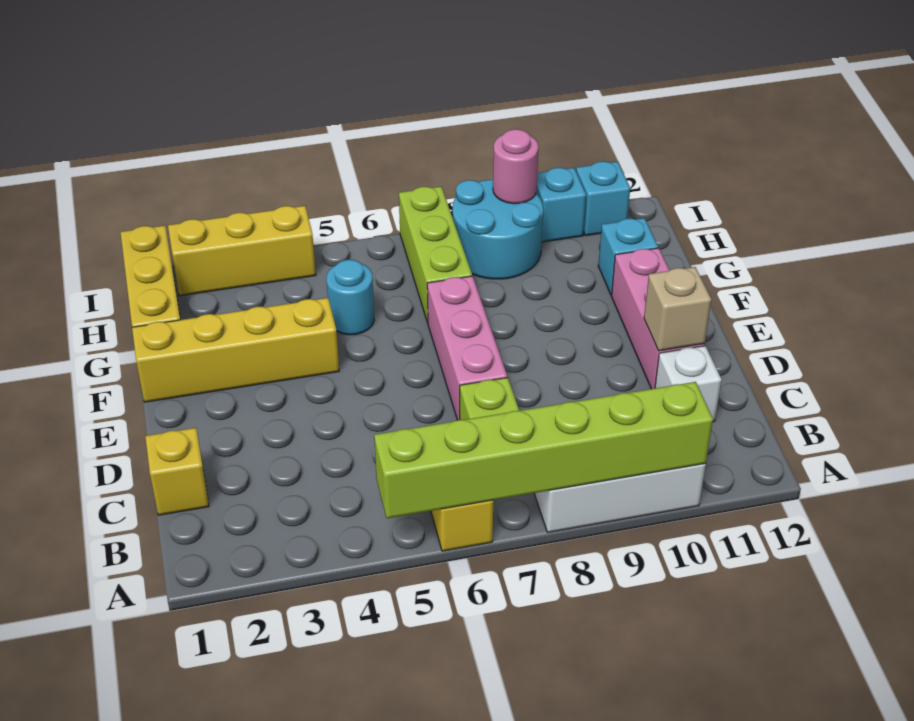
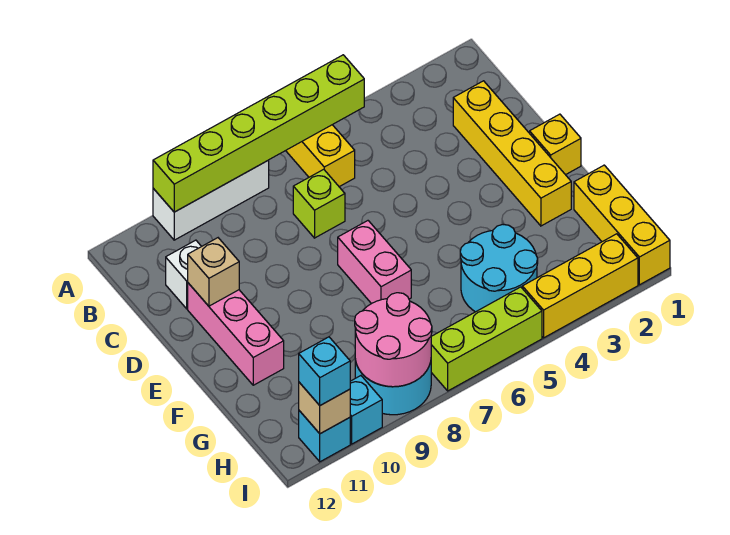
yellow 1x1 brick [145,428,209,515] -> yellow 1x1 brick moved to [530,114,581,175]
pink 1x3 brick [427,276,507,420] -> pink 1x2 brick [338,221,411,304]
yellow 1x4 brick [132,298,339,402] -> yellow 1x4 brick turned to [453,81,571,226]
cyan 1x1 round brick [327,260,375,335] -> cyan 2x2 round brick [460,225,538,312]
lime 1x3 brick [399,187,472,323] -> lime 1x3 brick turned to [431,287,542,391]
cyan 1x1 brick [598,218,658,295] -> cyan 1x1 brick moved to [299,337,350,405]
pink 1x1 round brick [493,129,539,204] -> pink 2x2 round brick [355,293,432,387]
none -> tan 1x1 brick [299,382,350,434]

